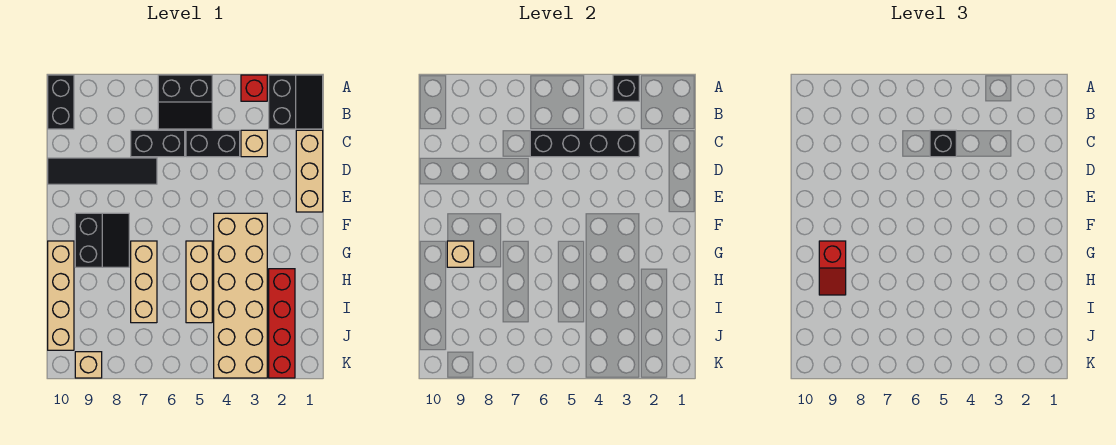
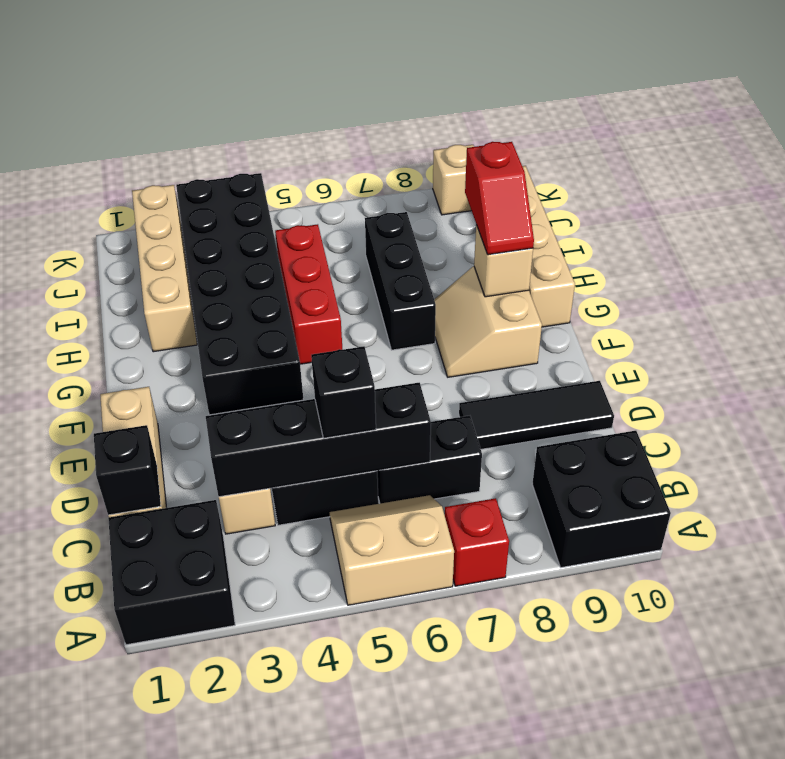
black 2x2 slope [269,75,323,129] -> black 2x2 brick [108,500,235,645]
red 1x1 brick [241,75,267,101] -> red 1x1 brick moved to [445,498,509,586]
black 1x1 brick [613,75,639,101] -> black 1x1 brick moved to [94,425,161,515]
black 2x2 slope [158,75,212,129] -> tan 2x2 slope [330,495,454,605]
black 1x2 brick [48,75,74,129] -> black 2x2 brick [532,431,671,568]
black 1x4 tile [48,158,157,184] -> black 1x3 tile [459,381,614,449]
tan 2x6 brick [214,213,267,378] -> black 2x6 brick [176,173,303,415]
black 2x2 slope [75,213,129,267] -> tan 2x2 slope [434,266,542,377]
tan 1x3 brick [186,241,212,323] -> red 1x3 brick [275,224,343,364]
tan 1x3 brick [131,241,157,323] -> black 1x3 brick [365,212,436,350]
red 1x2 slope [819,241,846,295] -> red 1x2 slope turned to [465,142,534,255]
red 1x4 brick [269,269,295,378] -> tan 1x4 brick [132,185,197,352]

